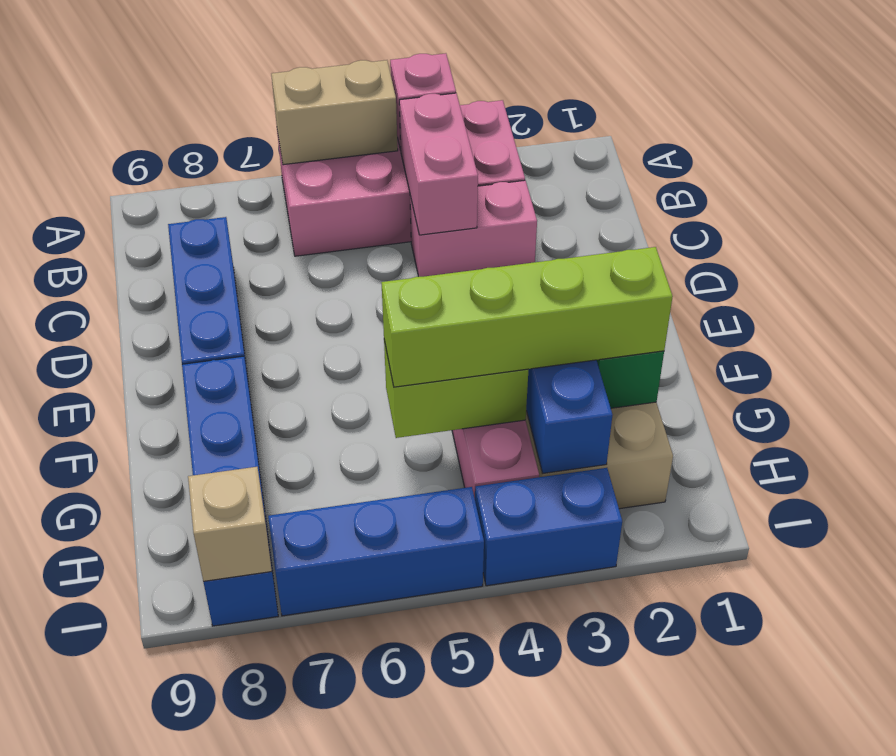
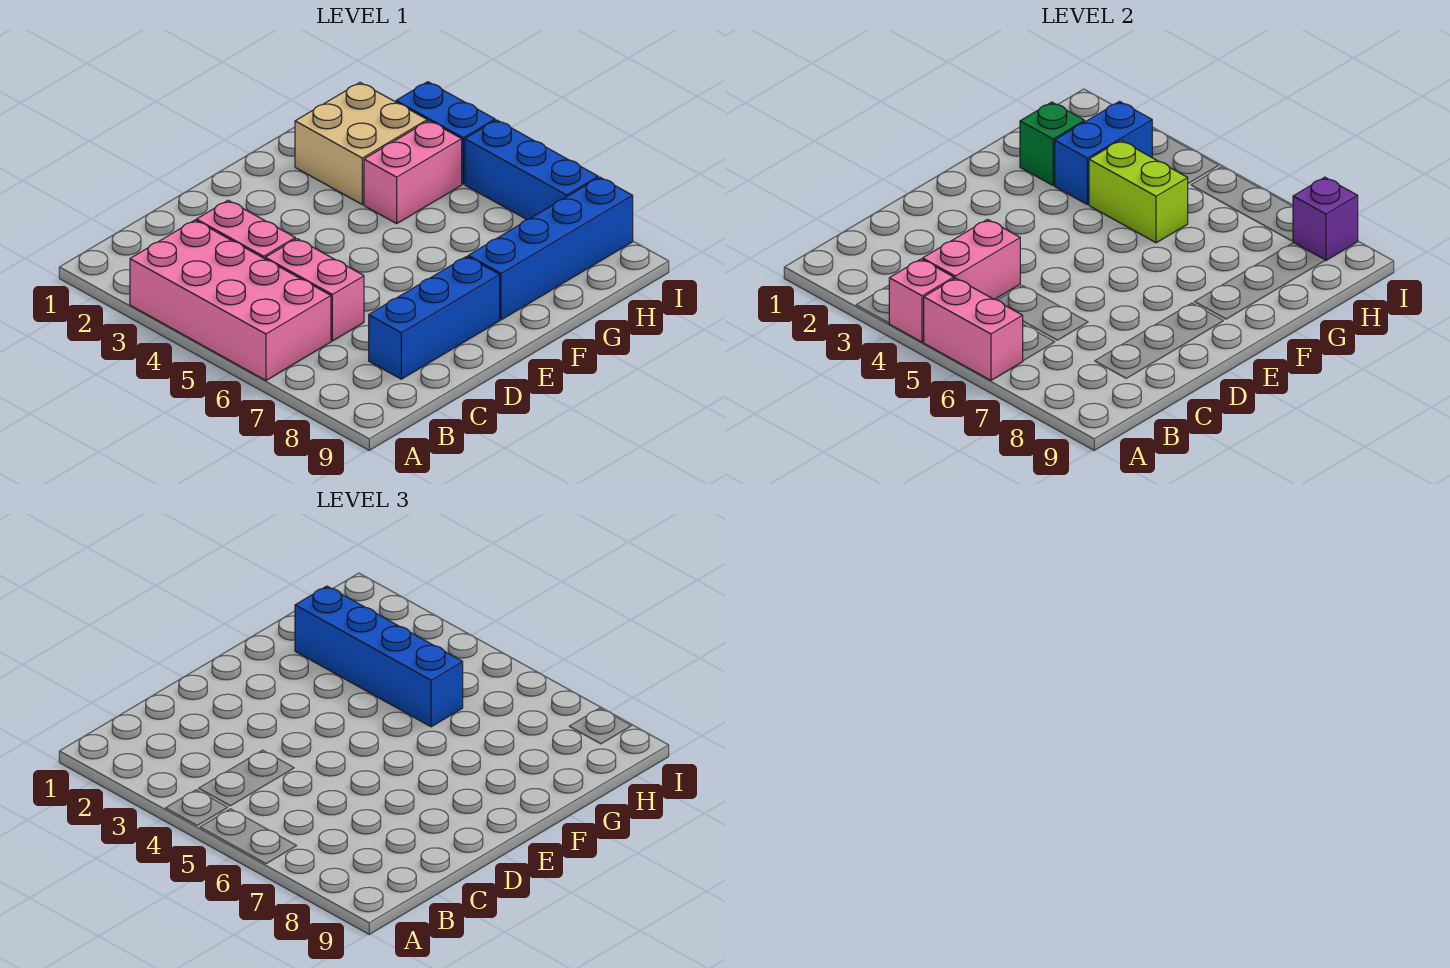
tan 1x2 brick [271,60,398,165] -> pink 1x2 brick [923,278,1023,380]
none -> pink 1x2 brick [265,239,364,341]
lime 1x4 brick [381,247,673,387] -> blue 1x4 brick [295,586,463,727]
tan 1x1 brick [188,467,272,581] -> purple 1x1 brick [1293,177,1358,260]

